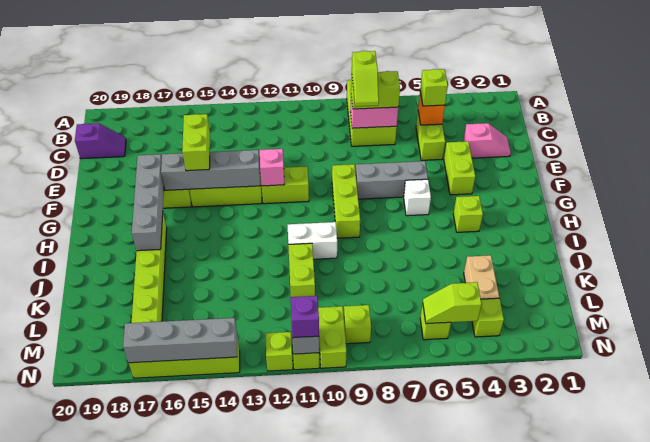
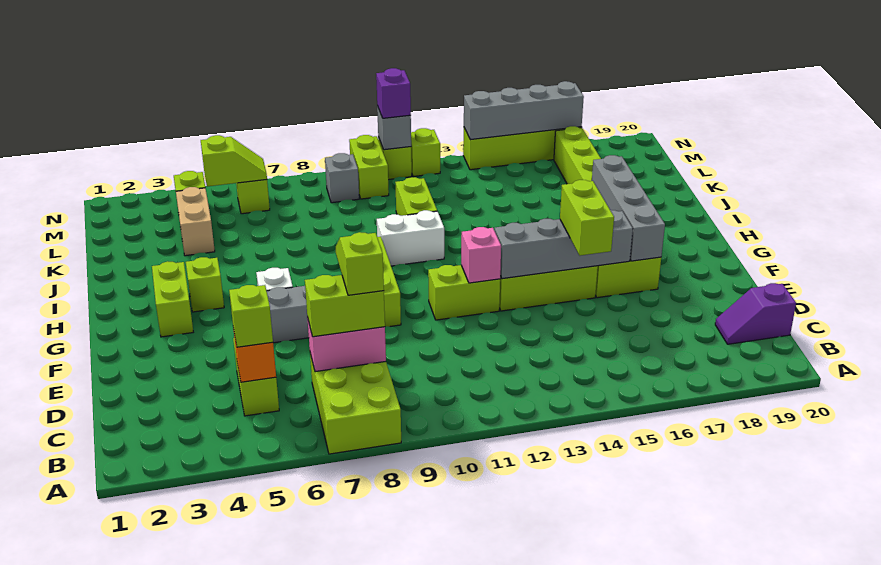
pink 1x2 slope [463,123,511,158] -> none
lime 1x2 brick [444,141,475,195] -> lime 1x2 brick moved to [152,261,193,337]
lime 1x1 brick [344,305,371,344] -> grey 1x1 brick [325,153,359,203]

